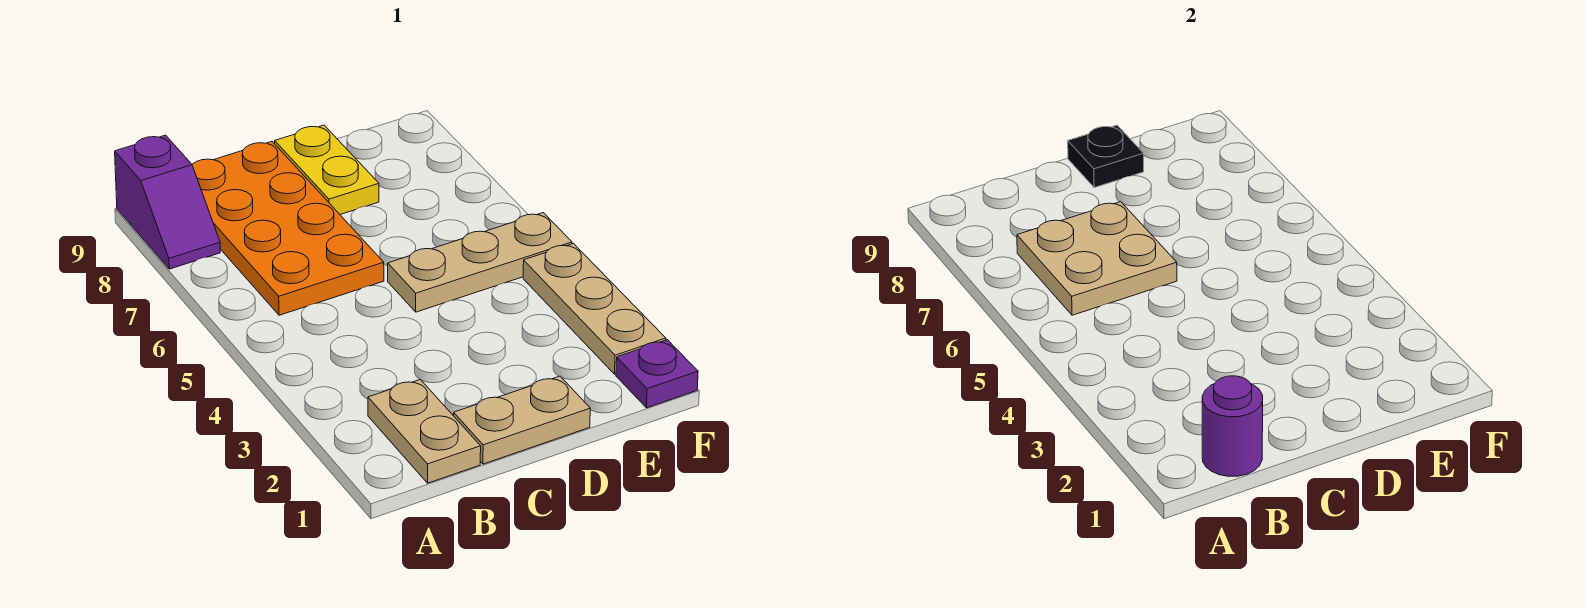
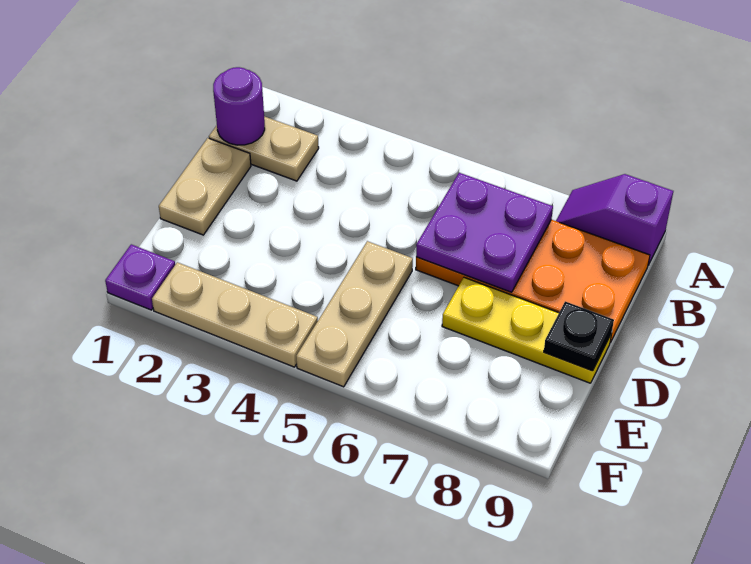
tan 2x2 plate [1017,202,1177,315] -> purple 2x2 plate [416,173,553,292]
yellow 1x2 plate [275,125,379,214] -> yellow 1x3 plate [442,277,612,383]

